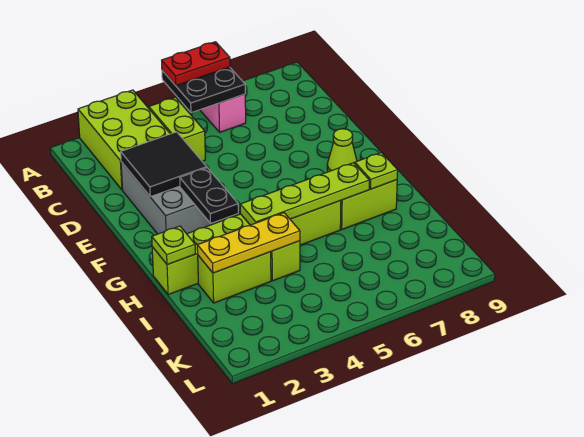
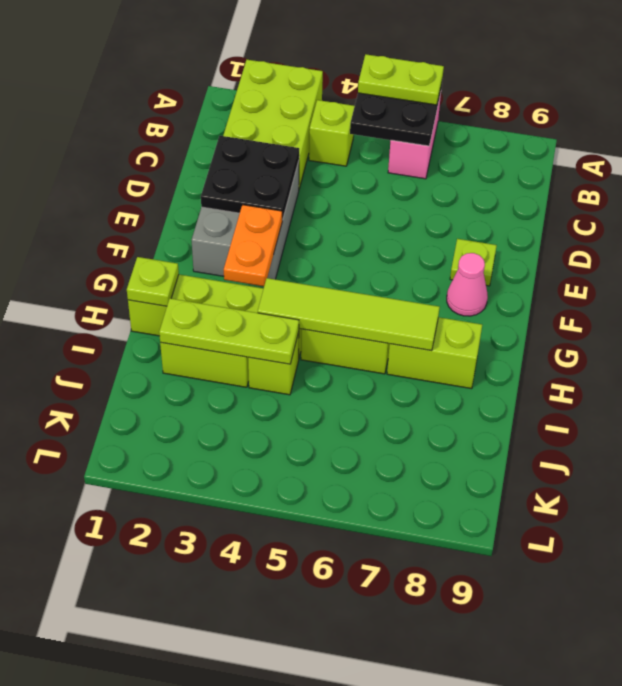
red 1x2 plate [162,42,230,86] -> lime 1x2 plate [358,54,444,105]
lime 1x2 brick [149,97,205,161] -> lime 1x1 brick [309,100,355,166]
black 2x2 tile [121,132,207,197] -> black 2x2 plate [201,136,299,220]
black 1x2 plate [180,168,238,223] -> orange 1x2 plate [224,205,282,286]
lime 1x1 cone [327,129,357,172] -> pink 1x1 cone [447,253,488,316]
lime 1x4 plate [240,163,369,225] -> lime 1x4 tile [258,278,440,351]
lime 1x1 plate [355,152,398,189] -> lime 1x1 plate moved to [450,239,497,286]
yellow 1x3 plate [197,213,300,273] -> lime 1x3 plate [159,298,299,364]

